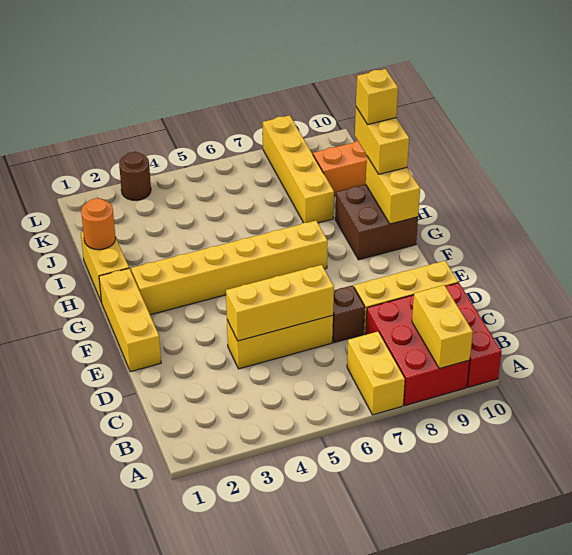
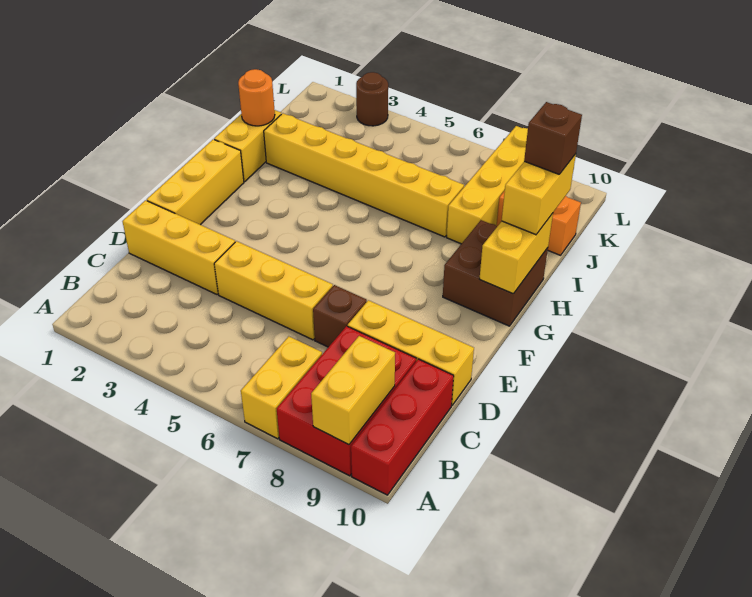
yellow 1x3 brick [226,265,334,341] -> yellow 1x3 brick moved to [122,200,235,294]
yellow 1x6 brick [131,221,328,315] -> yellow 1x6 brick moved to [264,113,464,237]
yellow 1x1 brick [356,69,398,124] -> brown 1x1 brick [524,102,582,174]

